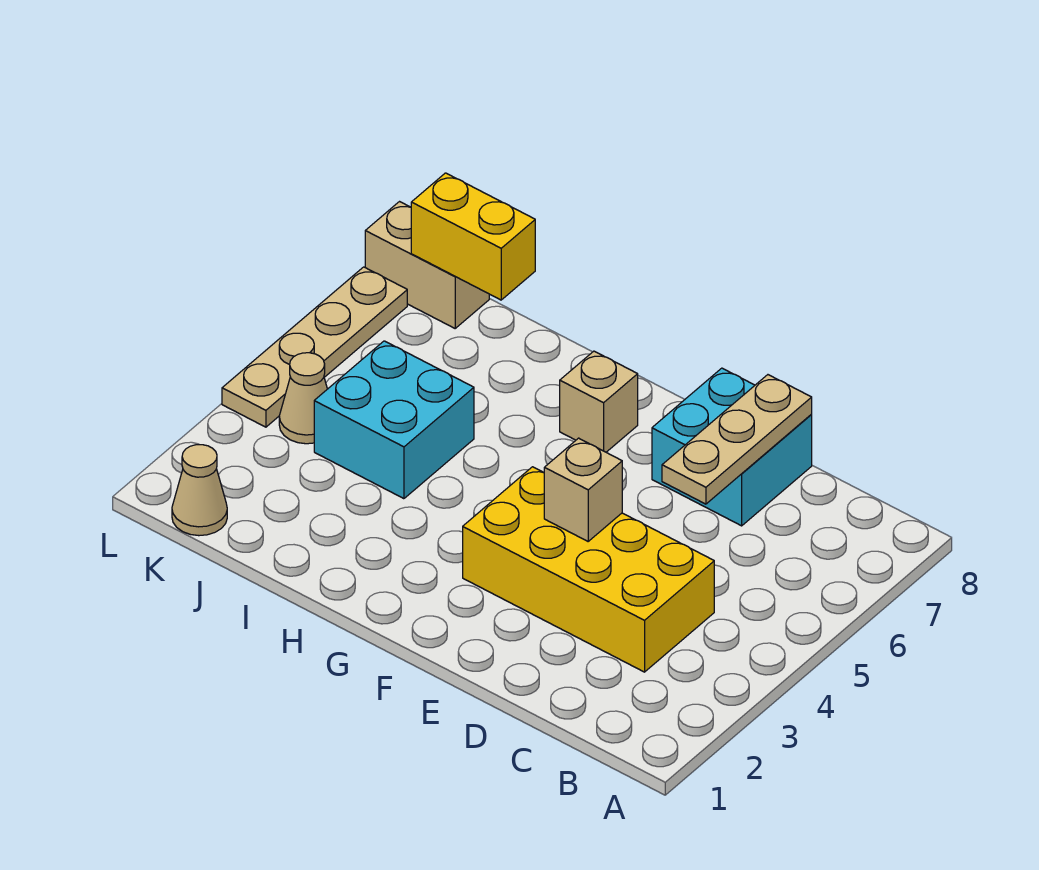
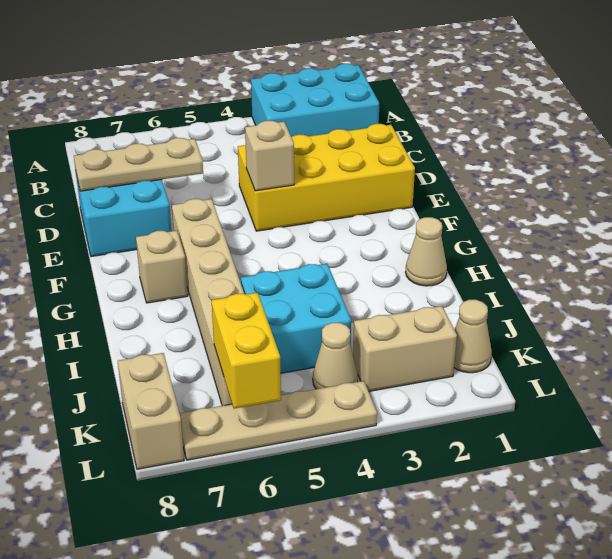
none -> cyan 2x3 brick [251,64,379,137]
yellow 2x4 brick [463,467,714,672] -> yellow 2x4 brick turned to [238,124,415,231]
none -> tan 1x6 brick [172,199,244,406]
none -> tan 1x1 cone [406,217,447,286]
yellow 1x2 brick [411,173,535,300] -> yellow 1x2 brick moved to [212,293,281,409]
none -> tan 1x2 brick [353,306,457,391]

